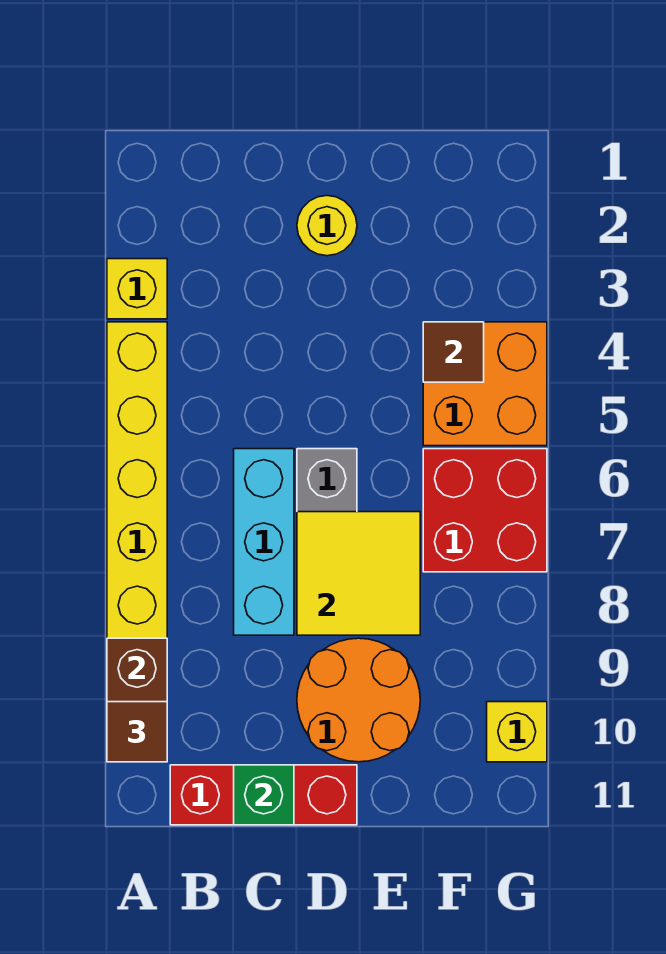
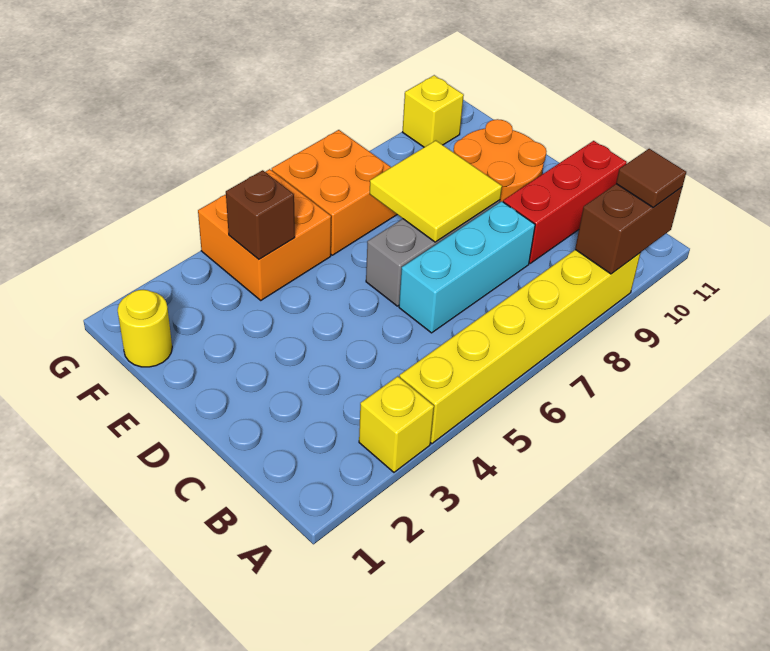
red 1x3 brick [170,765,357,825] -> red 1x3 brick turned to [503,141,627,263]
green 1x1 brick [234,765,294,825] -> none
yellow 1x1 round brick [297,196,357,256] -> yellow 1x1 round brick moved to [118,290,172,367]
brown 1x1 tile [423,322,484,382] -> brown 1x1 brick [226,170,295,259]
red 2x2 brick [423,449,547,572] -> orange 2x2 brick [272,130,397,255]

